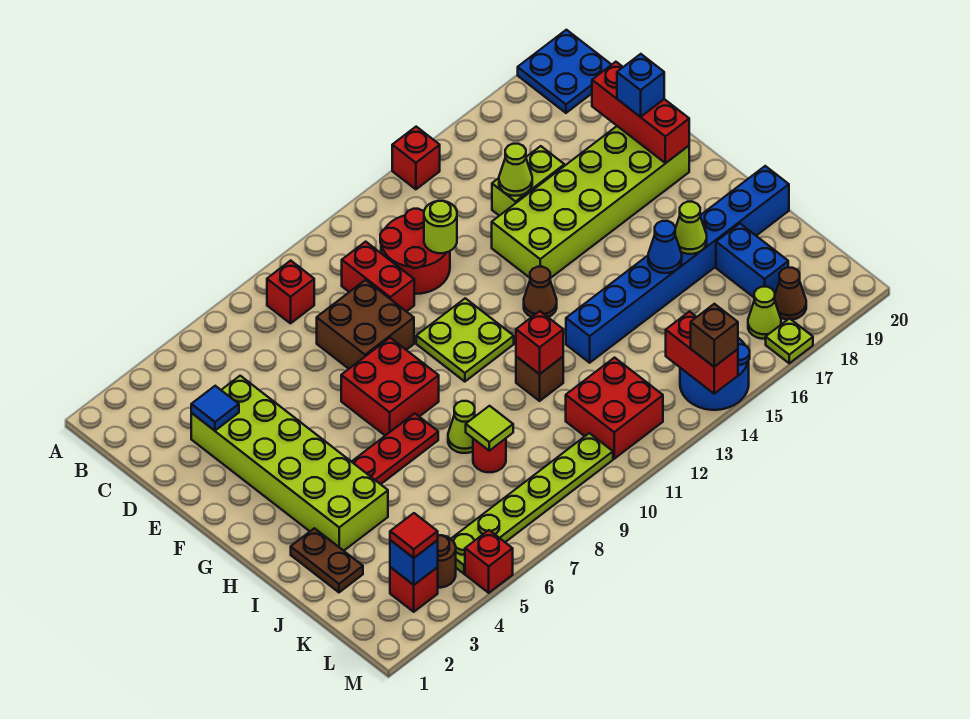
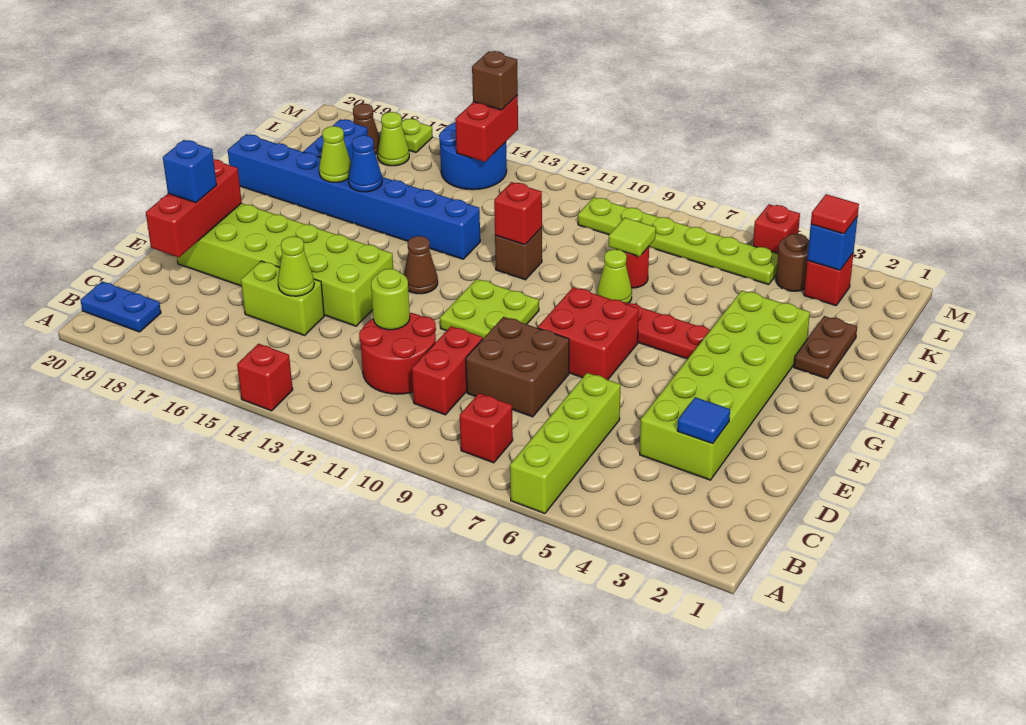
none -> lime 1x4 brick [510,373,620,513]
blue 2x2 plate [518,30,611,113] -> blue 1x2 plate [80,281,161,332]
red 2x2 brick [566,358,663,459] -> none

